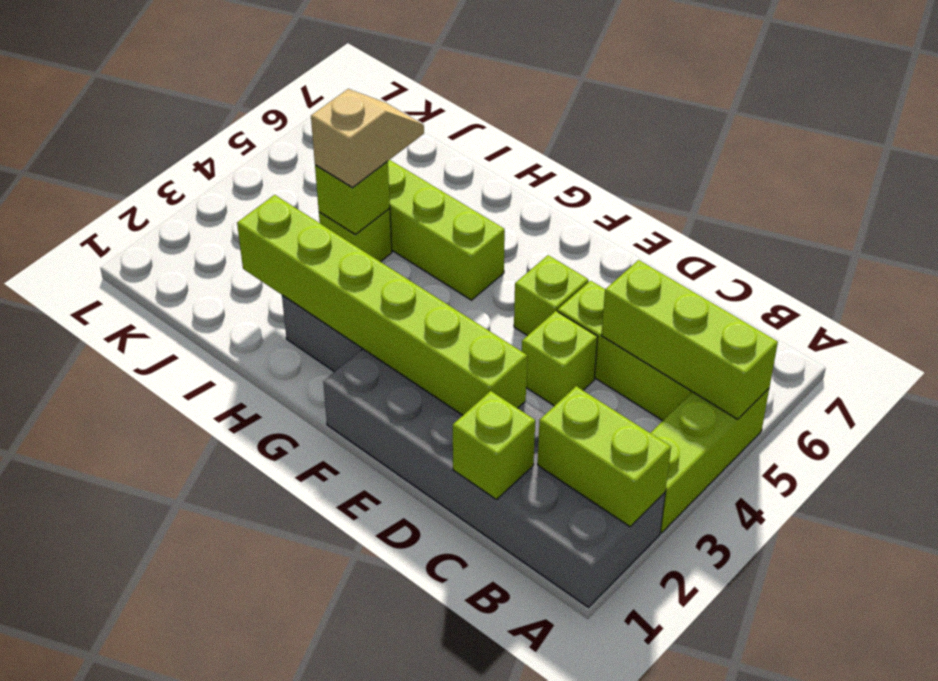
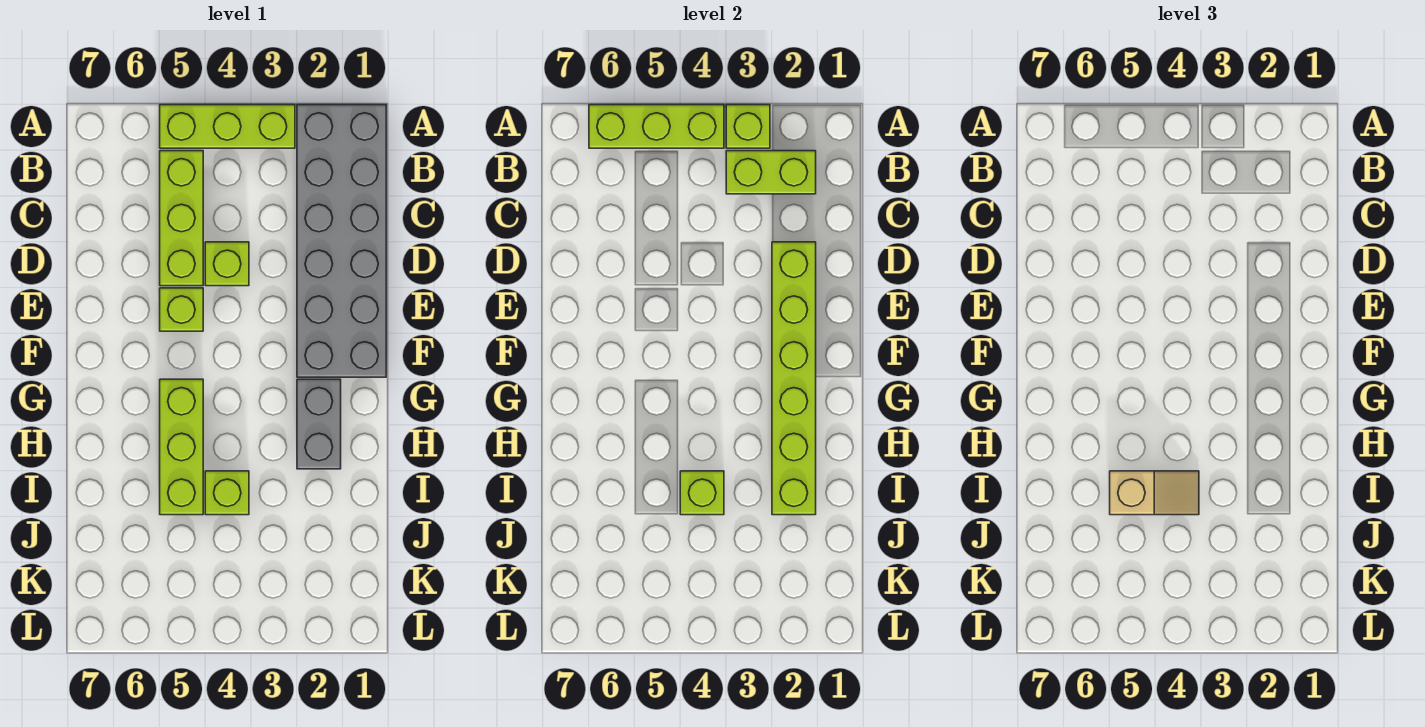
lime 1x2 brick [538,386,671,527] -> lime 1x2 brick turned to [726,151,816,194]
lime 1x3 brick [601,260,778,419] -> lime 1x3 brick turned to [589,105,724,148]
lime 1x1 brick [453,391,535,500] -> lime 1x1 brick moved to [726,105,770,148]
tan 1x2 slope [311,89,424,188] -> tan 1x2 slope turned to [1110,471,1199,515]

